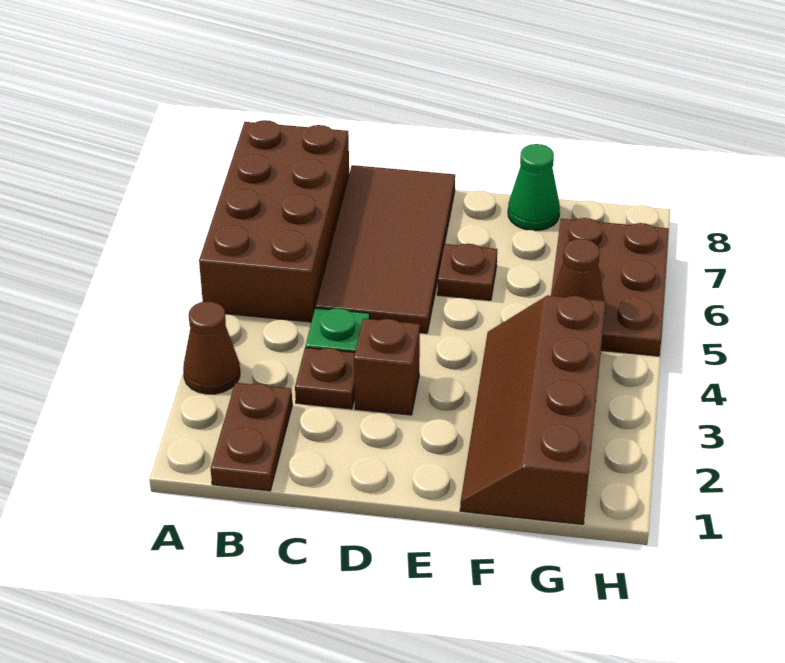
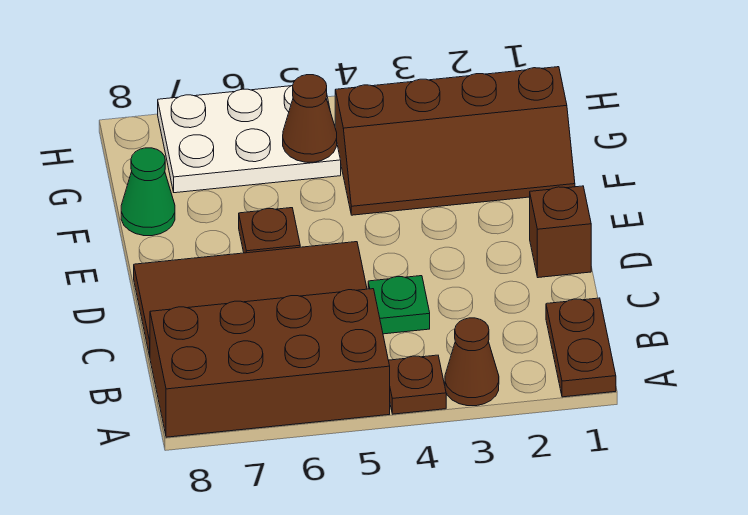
brown 1x2 plate [211,383,292,491] -> brown 1x2 plate turned to [546,298,616,397]
brown 1x1 plate [295,347,355,409] -> brown 1x1 plate moved to [389,355,446,414]
brown 1x1 brick [354,318,420,415] -> brown 1x1 brick moved to [530,186,591,278]
brown 2x3 plate [551,218,669,356] -> white 2x3 plate [158,85,341,193]

